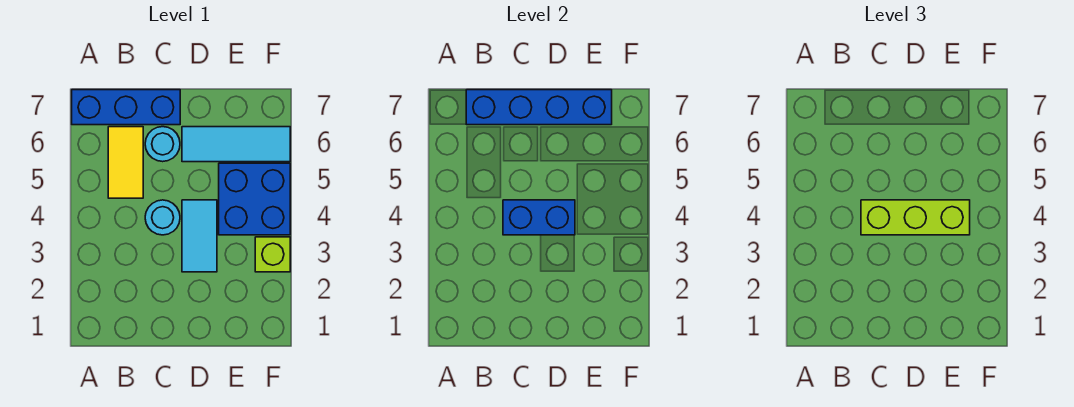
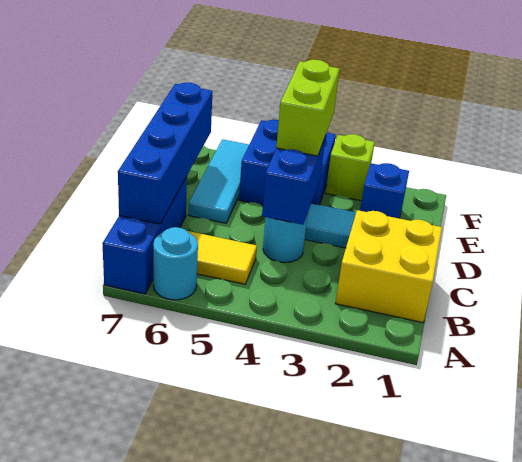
none -> yellow 2x2 brick [335,210,442,322]
lime 1x3 brick [861,200,970,235] -> lime 1x2 brick [276,60,340,156]
cyan 1x1 round brick [145,127,180,162] -> cyan 1x1 round brick moved to [153,227,198,300]
none -> blue 1x1 brick [360,163,409,218]

